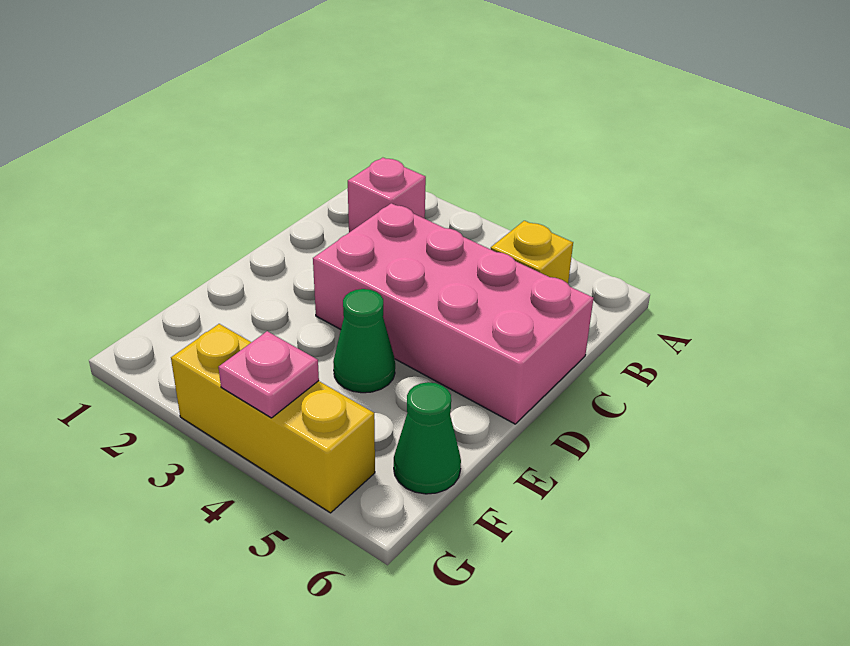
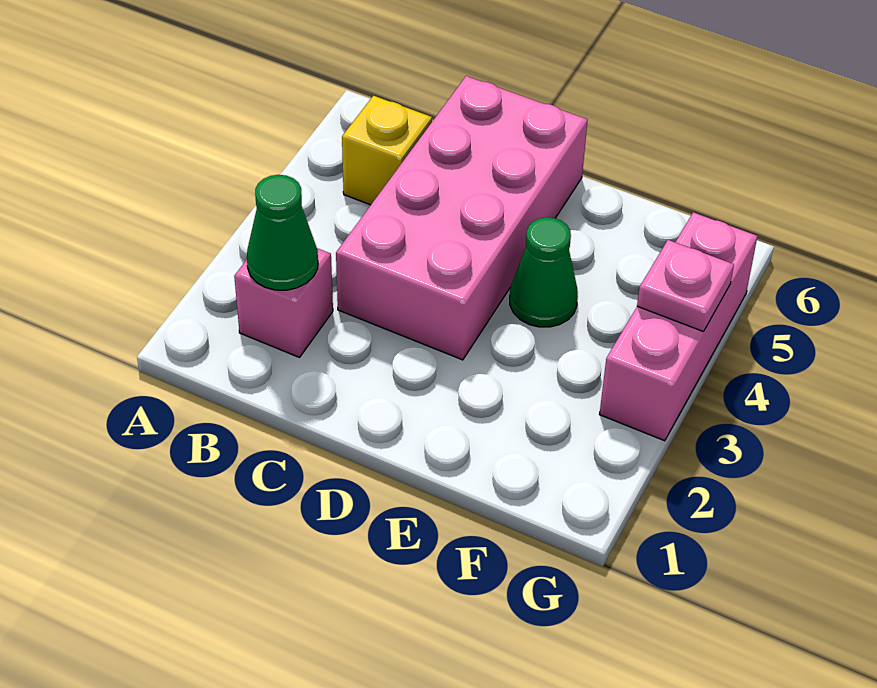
green 1x1 cone [394,382,461,494] -> green 1x1 cone moved to [247,175,318,290]
yellow 1x3 brick [171,324,375,513] -> pink 1x3 brick [599,212,757,441]

